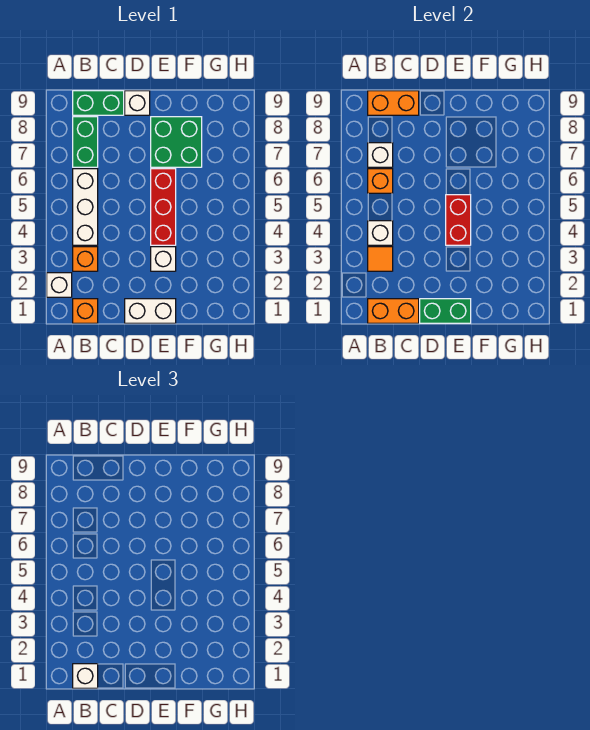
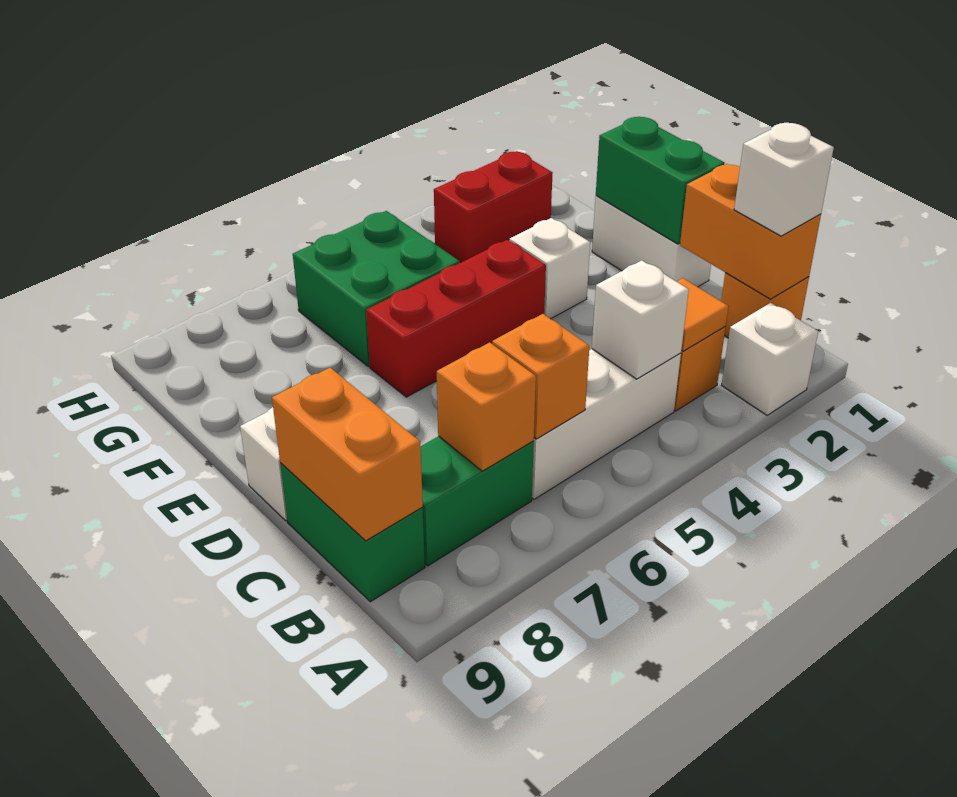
white 1x1 brick [368,143,393,167] -> orange 1x1 brick [437,342,536,471]
red 1x2 brick [446,195,471,245] -> red 1x2 brick moved to [434,151,553,263]
green 2x2 brick [151,117,202,167] -> green 2x2 brick moved to [293,211,460,366]

